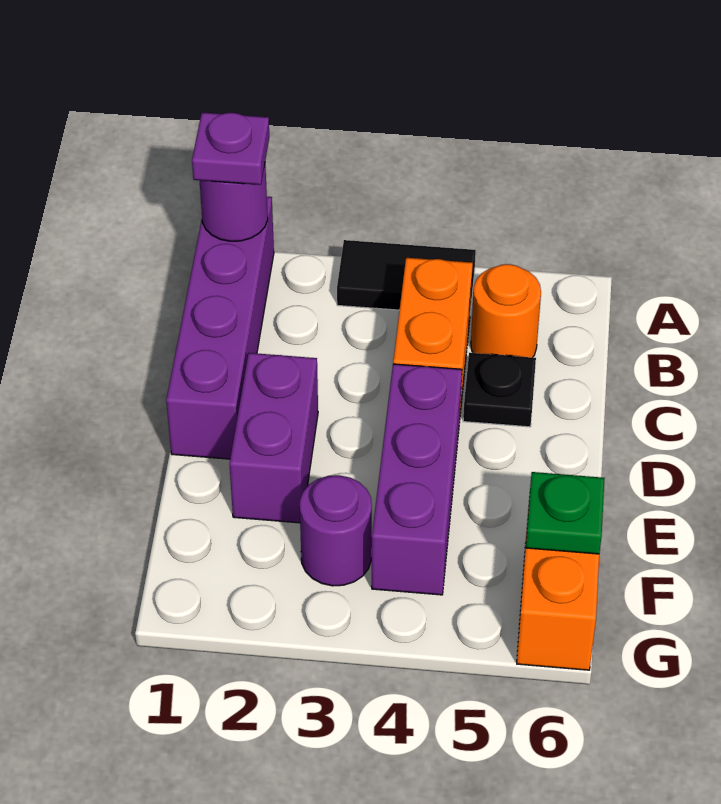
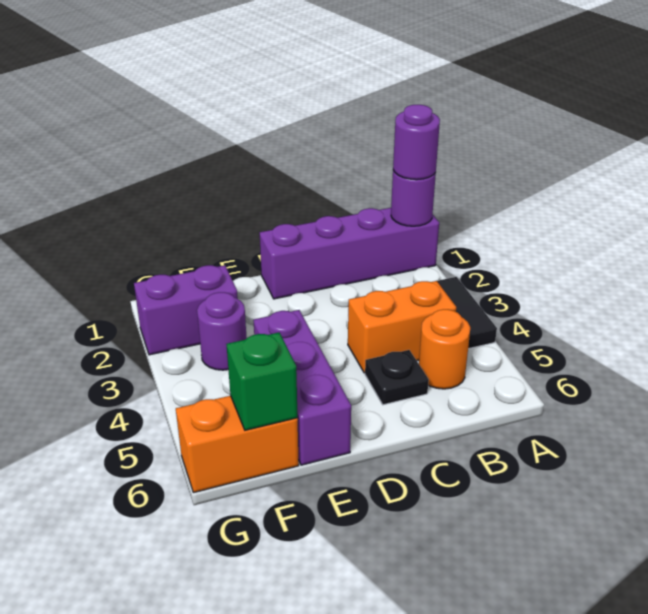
purple 1x1 plate [192,112,269,185] -> purple 1x1 round brick [393,105,440,180]
purple 1x2 brick [230,353,318,523] -> purple 1x2 brick moved to [134,265,238,355]
purple 1x3 brick [372,364,462,595] -> purple 1x3 brick turned to [253,310,351,465]
green 1x1 plate [526,472,605,554] -> green 1x1 brick [227,333,298,430]

